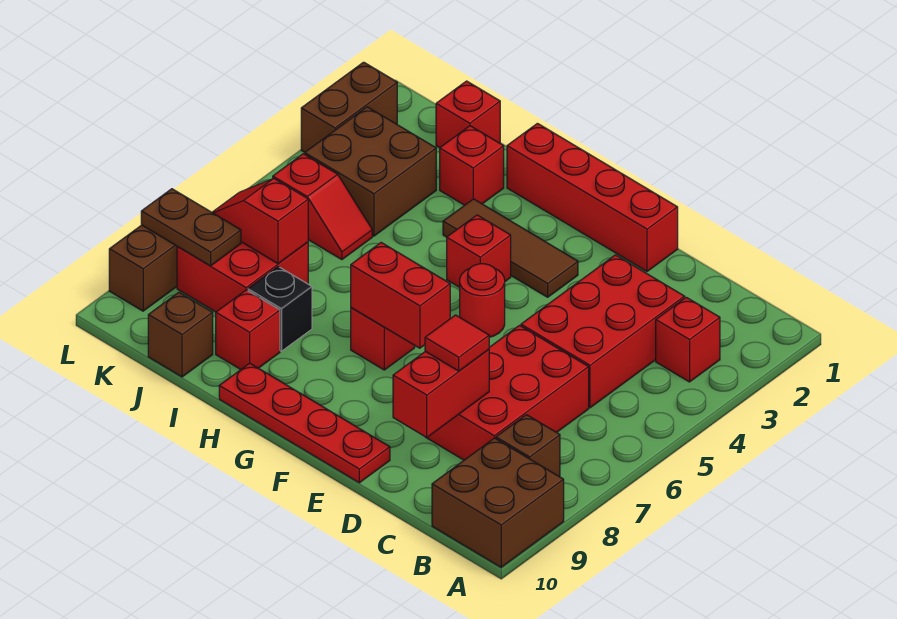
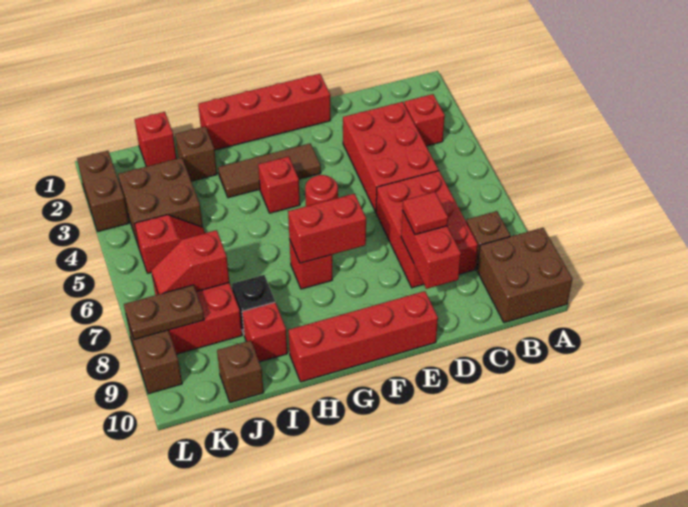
red 1x4 plate [219,363,390,483] -> red 1x4 brick [288,291,438,382]
red 1x1 brick [440,126,504,205] -> brown 1x1 brick [175,127,217,181]

